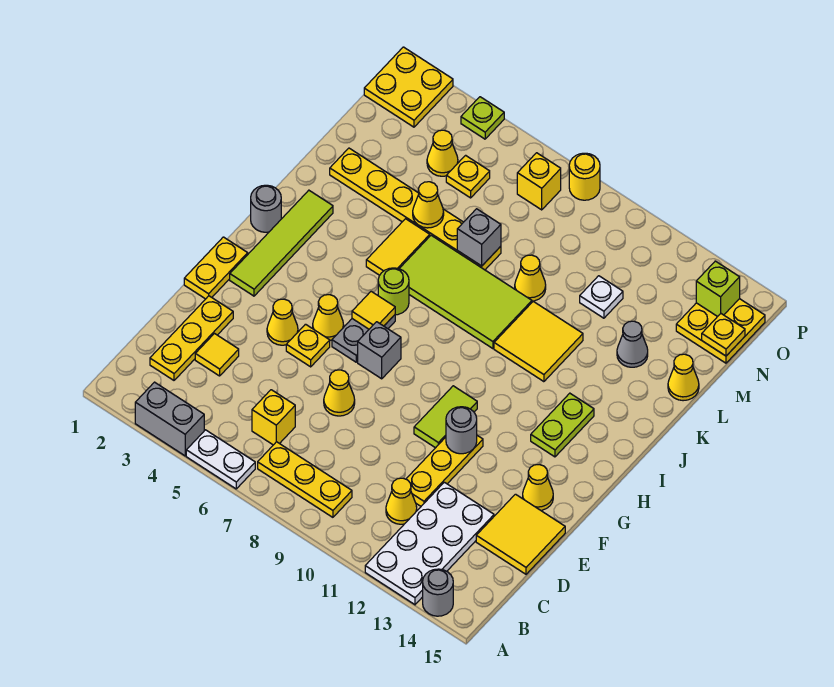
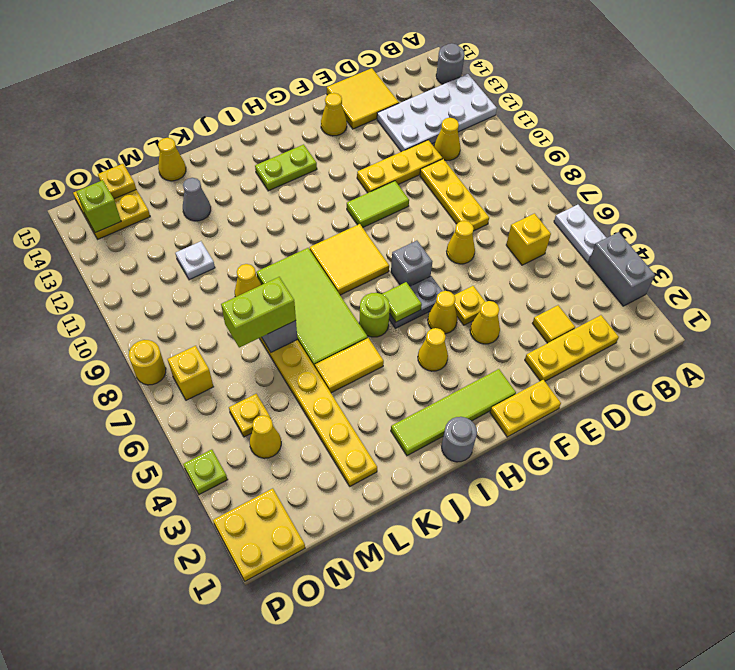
yellow 1x3 plate [258,442,352,517] -> yellow 1x3 plate moved to [420,159,489,231]
grey 1x1 round brick [446,407,477,454] -> none
yellow 1x1 tile [352,291,395,329] -> lime 1x1 tile [382,282,422,322]
yellow 2x2 tile [494,301,583,382] -> yellow 2x2 tile moved to [310,224,389,295]
yellow 1x1 cone [413,182,444,228] -> yellow 1x1 cone moved to [418,328,448,371]
none -> lime 1x2 brick [221,277,296,348]

